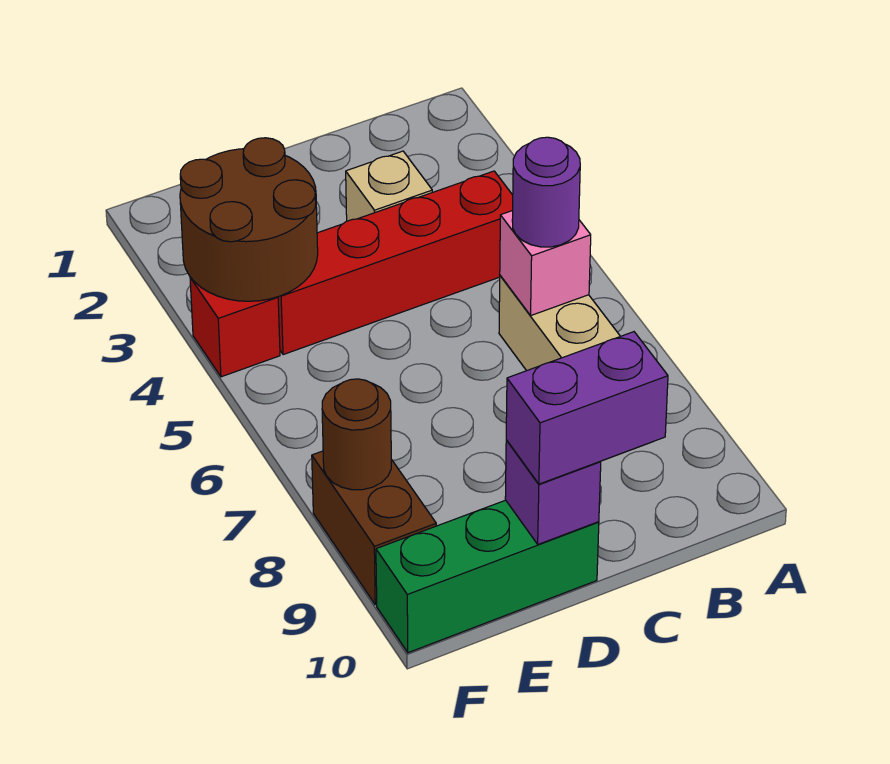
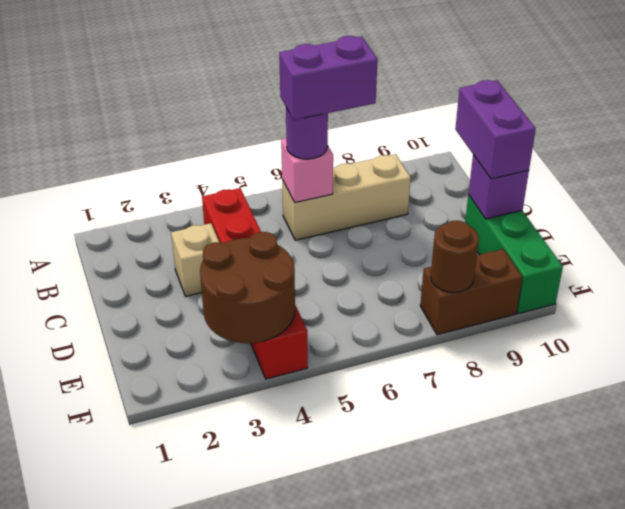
none -> purple 1x2 brick [279,36,378,120]

